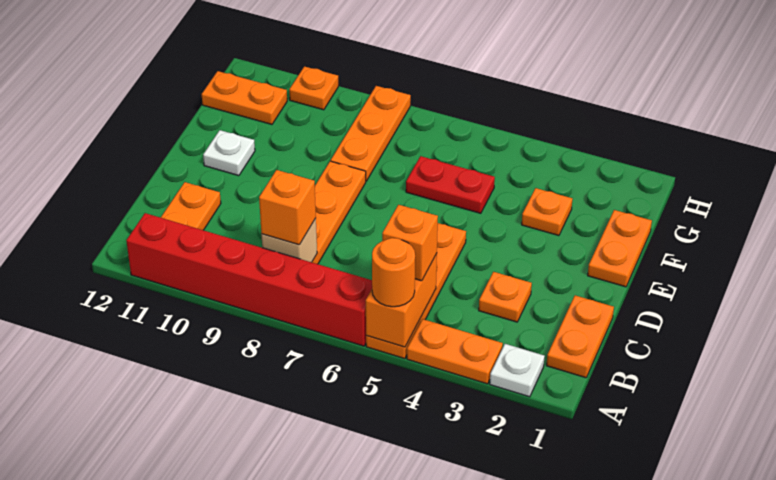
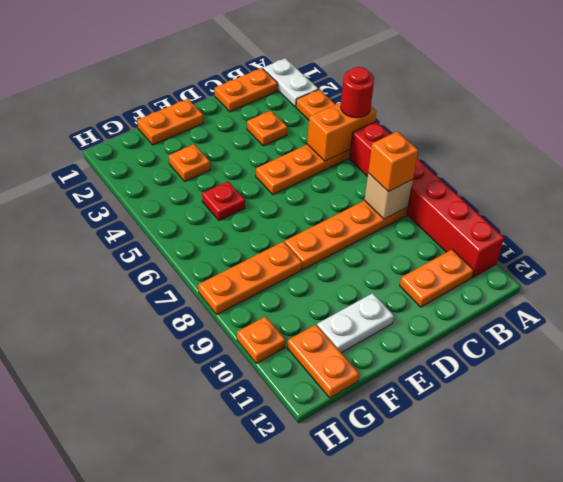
white 1x1 plate [490,344,545,397] -> white 1x2 plate [263,58,318,107]
orange 1x1 round brick [372,238,415,307] -> red 1x1 round brick [341,67,374,118]
orange 1x1 brick [382,205,438,281] -> none
white 1x1 plate [203,130,255,176] -> white 1x2 plate [317,293,394,353]
red 1x2 plate [406,156,495,213] -> red 1x1 plate [202,181,245,220]

